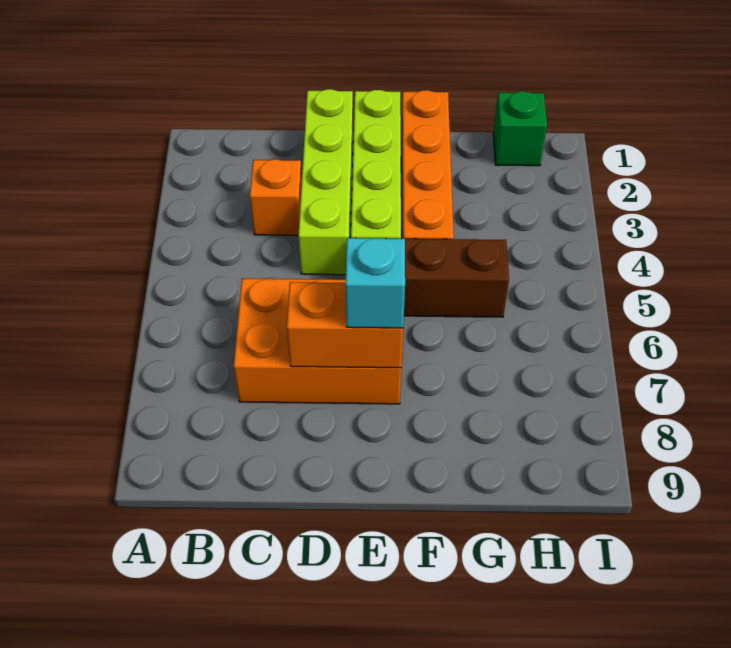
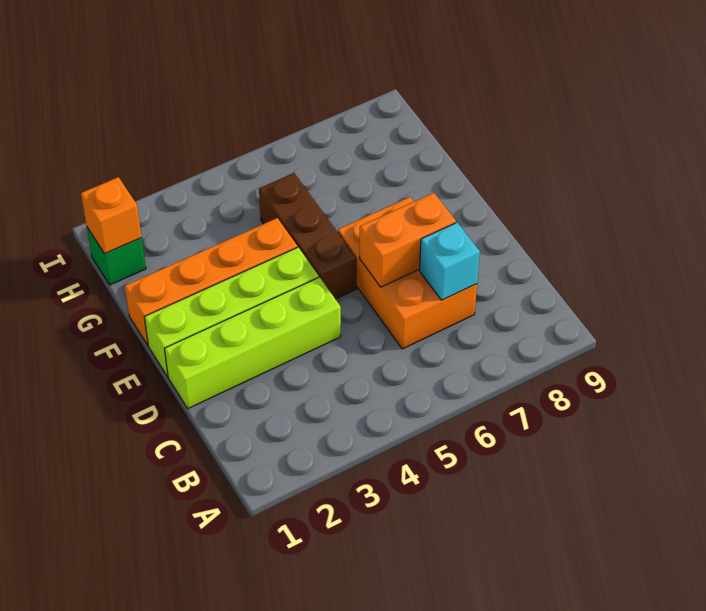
orange 1x1 brick [250,159,302,235] -> orange 1x1 brick moved to [81,177,142,254]
orange 1x2 brick [287,282,403,368] -> orange 1x2 brick turned to [360,193,456,287]
cyan 1x1 brick [345,238,405,328] -> cyan 1x1 brick moved to [420,223,480,300]

